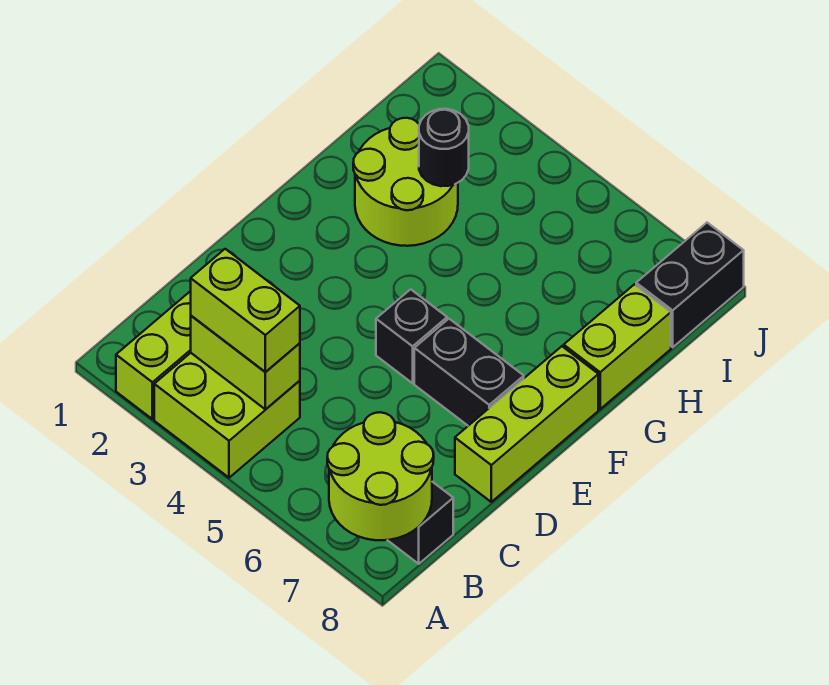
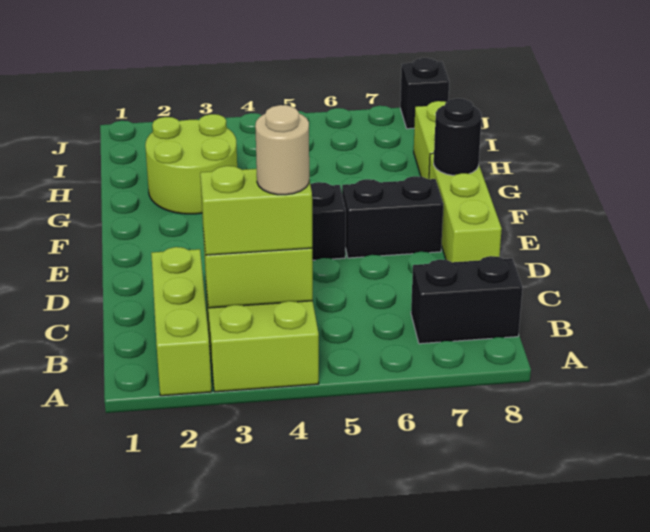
lime 2x2 round brick [327,412,434,540] -> none
none -> tan 1x1 round brick [255,105,309,195]
black 1x1 round brick [419,109,469,186] -> black 1x1 round brick moved to [434,99,482,175]
black 1x2 brick [636,223,744,347] -> black 1x1 brick [400,58,449,129]

